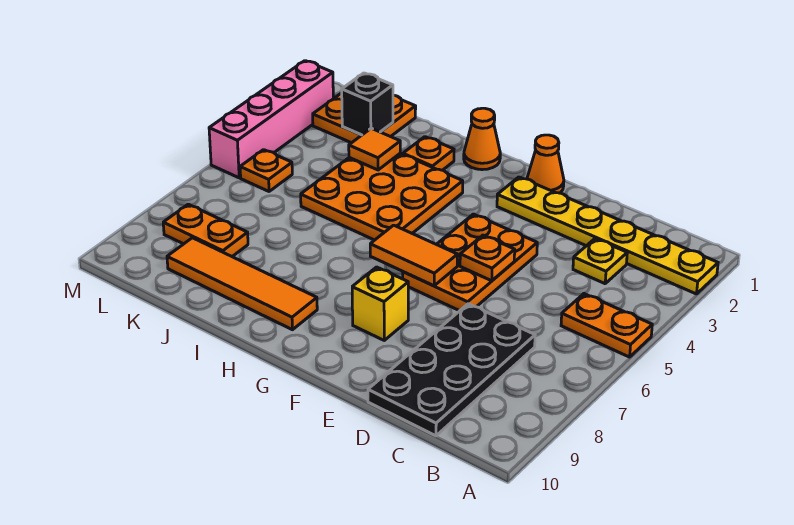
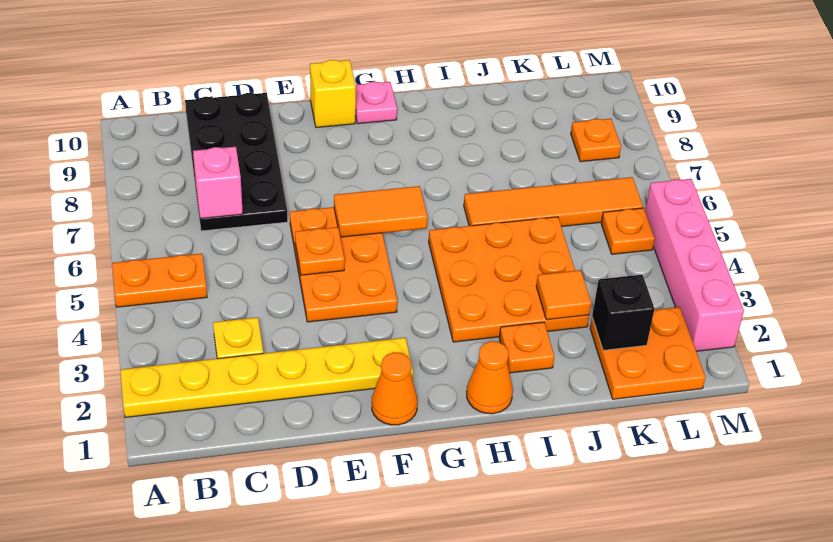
none -> pink 1x1 brick [193,147,243,219]
yellow 1x1 brick [352,267,408,340] -> yellow 1x1 brick moved to [310,60,356,128]
none -> pink 1x1 plate [355,82,397,124]
orange 1x4 tile [167,238,317,330] -> orange 1x4 tile moved to [464,177,643,227]
orange 1x2 plate [163,204,248,256] -> orange 1x1 plate [571,119,621,162]

